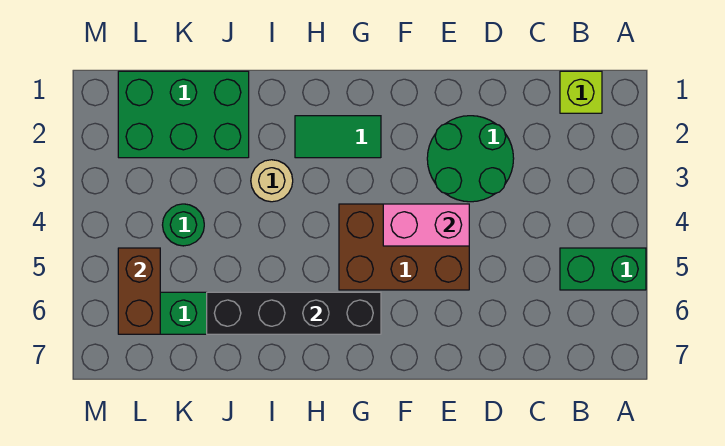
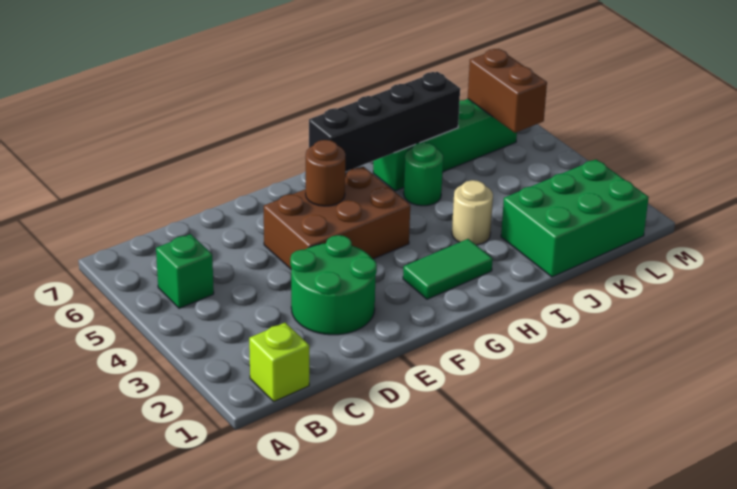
green 1x2 brick [560,248,646,290] -> green 1x1 brick [156,234,214,308]
pink 1x2 brick [383,204,469,246] -> none
none -> brown 1x1 round brick [306,140,345,206]
green 1x1 round brick [163,204,204,246] -> green 1x1 round brick moved to [404,142,443,206]

